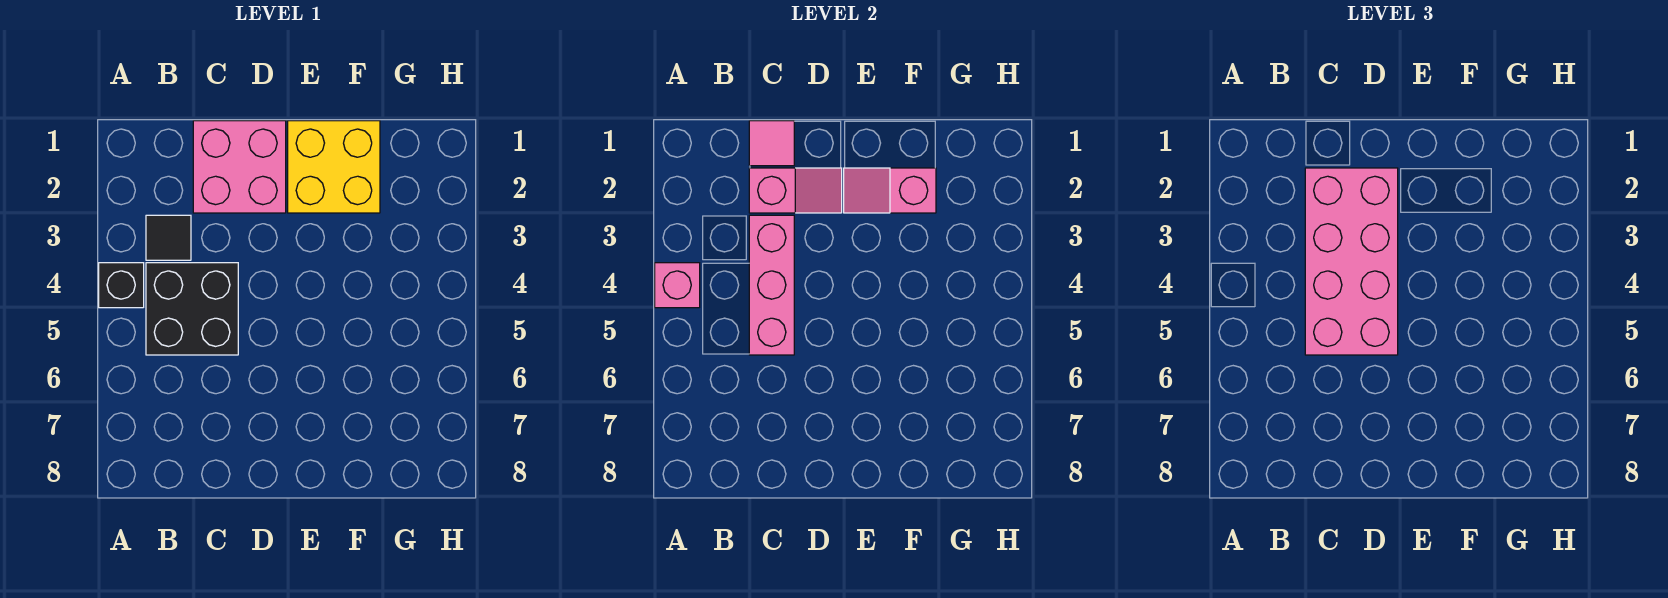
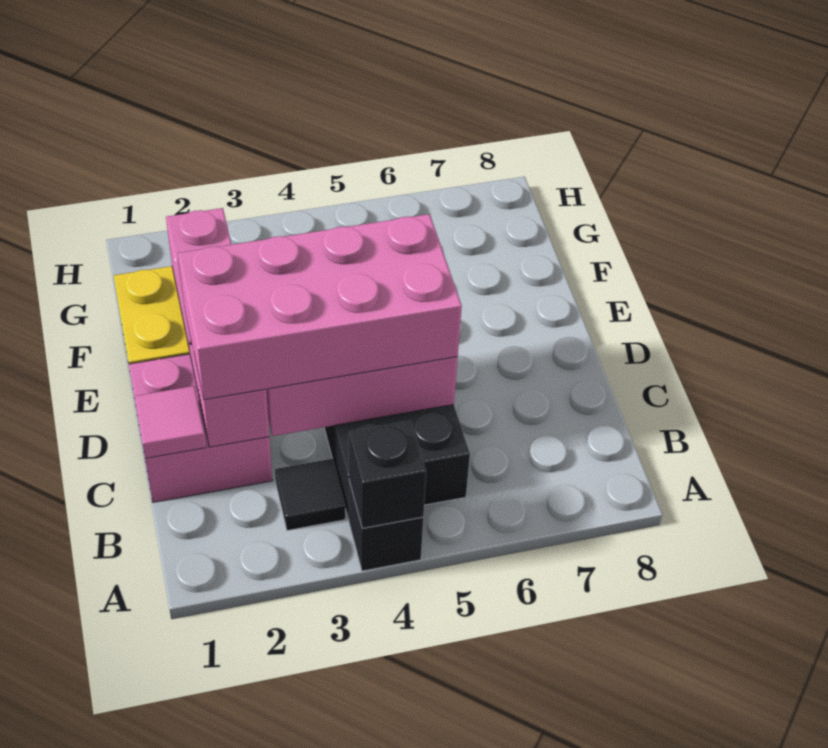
pink 1x1 brick [655,263,700,308] -> black 1x1 brick [349,421,426,528]

